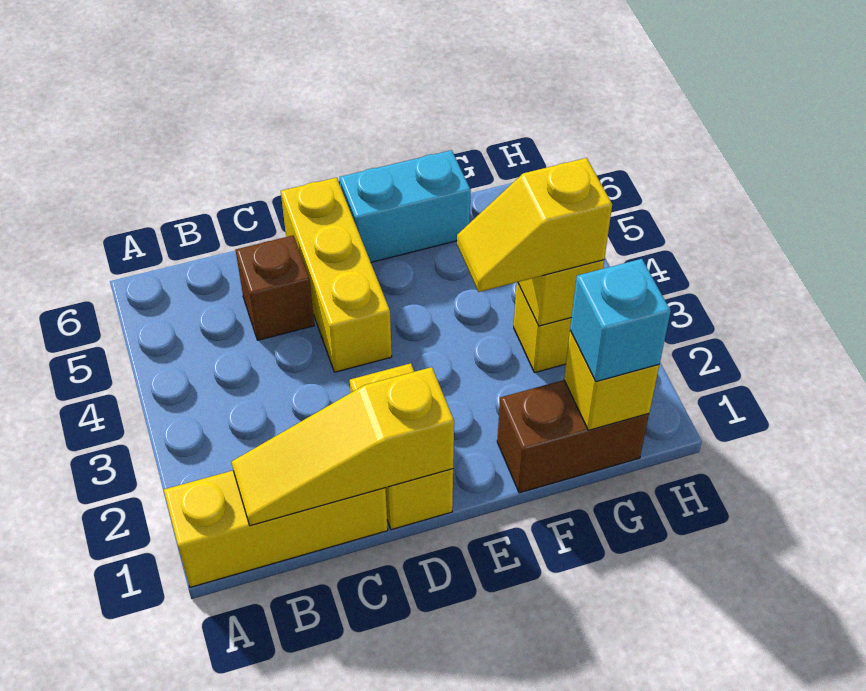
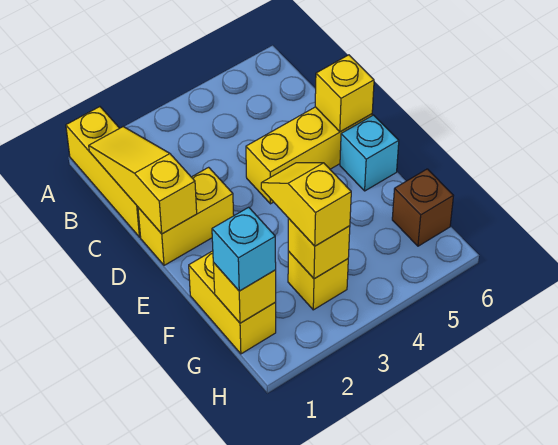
brown 1x1 brick [236,235,314,340] -> brown 1x1 brick moved to [392,169,453,246]
none -> yellow 1x1 brick [315,55,374,132]
cyan 1x2 brick [340,150,471,262] -> cyan 1x1 brick [340,115,399,191]
brown 1x2 brick [497,380,649,493] -> yellow 1x2 brick [189,251,276,354]

